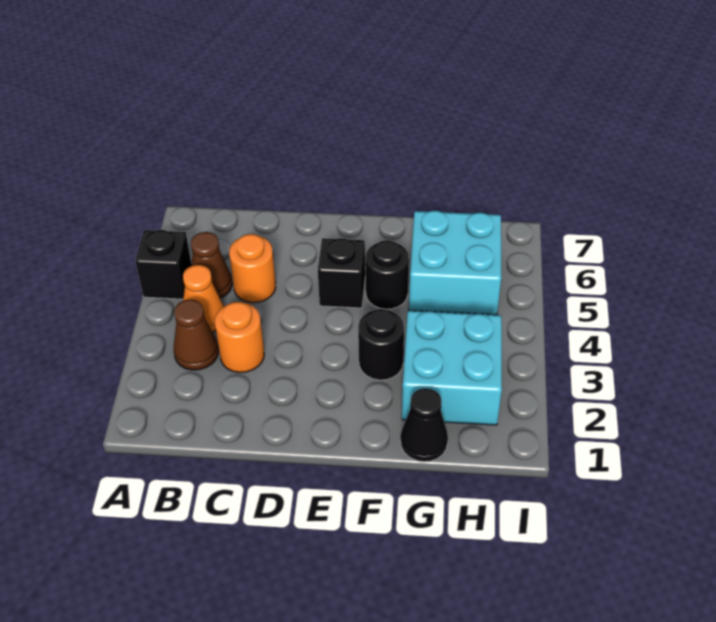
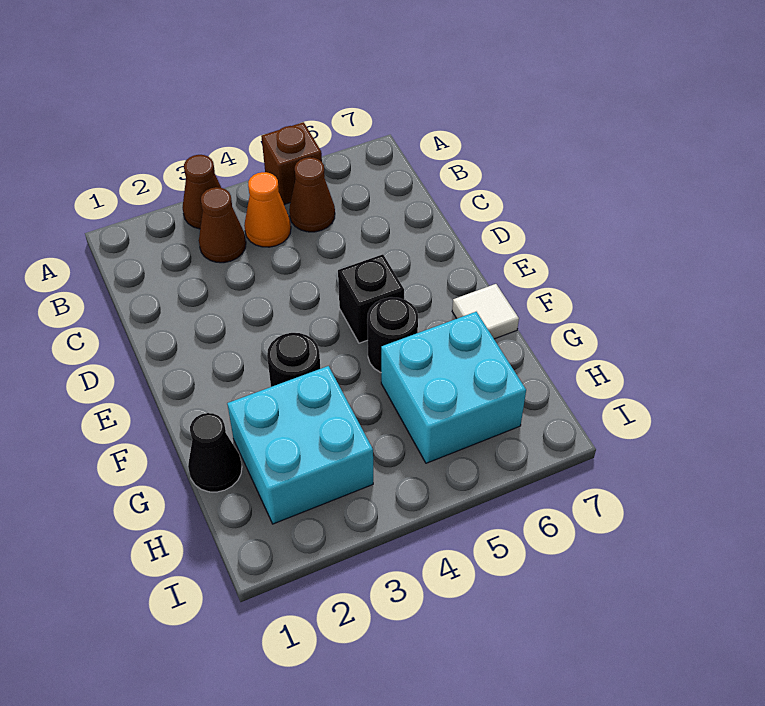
none -> brown 1x1 cone [182,155,221,229]
black 1x1 brick [135,230,192,299] -> brown 1x1 brick [261,122,322,205]
orange 1x1 round brick [215,302,264,373] -> none
orange 1x1 round brick [229,234,276,303] -> none
none -> white 1x1 tile [452,284,519,339]

